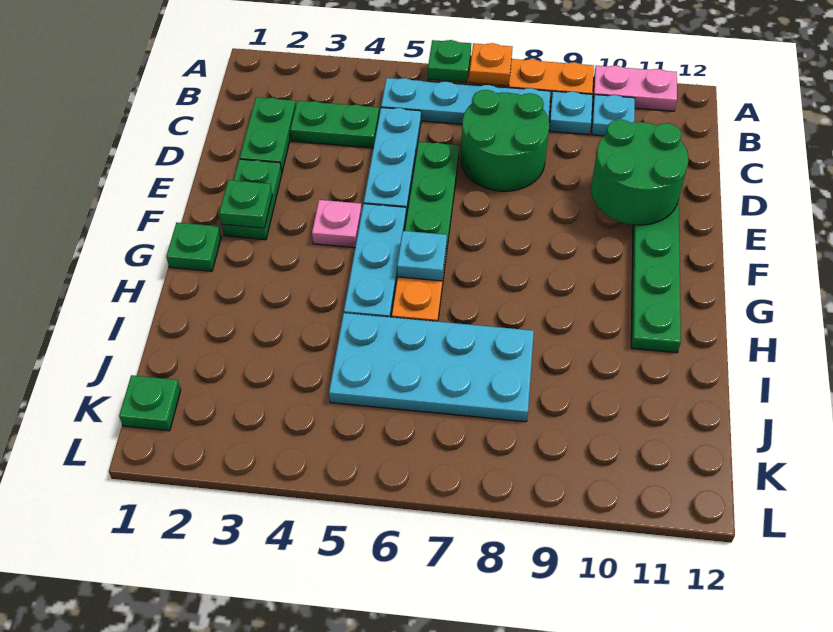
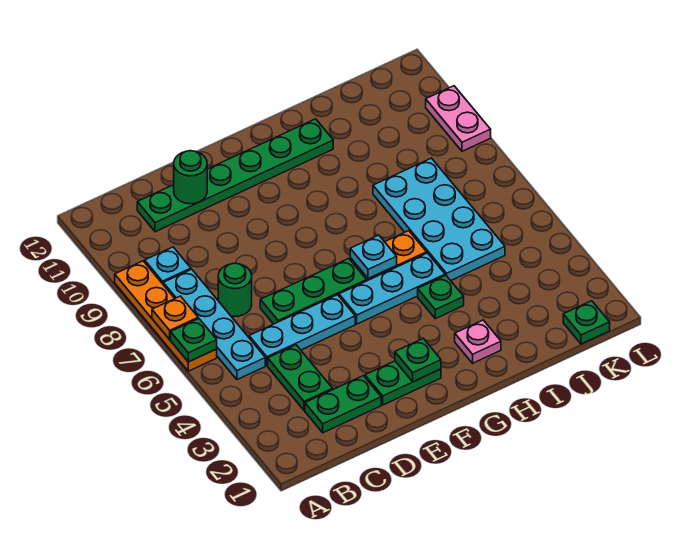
pink 1x2 plate [593,66,677,111] -> pink 1x2 plate moved to [426,86,491,151]
cyan 1x1 plate [591,95,635,136] -> none
green 2x2 round brick [461,90,549,191] -> green 1x1 round brick [218,263,252,316]
green 2x2 round brick [591,119,688,225] -> green 1x1 round brick [174,151,207,204]
pink 1x1 plate [312,200,362,248] -> pink 1x1 plate moved to [455,320,501,363]
green 1x1 plate [166,223,221,271] -> green 1x1 plate moved to [418,275,464,319]

